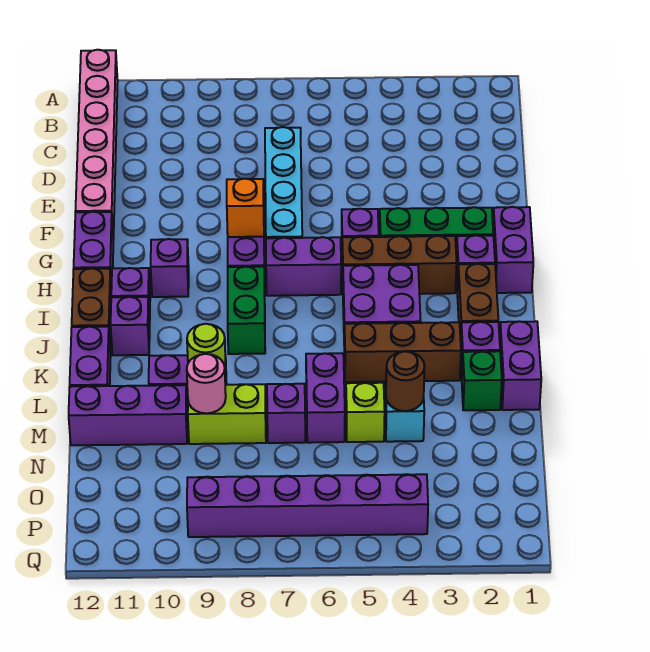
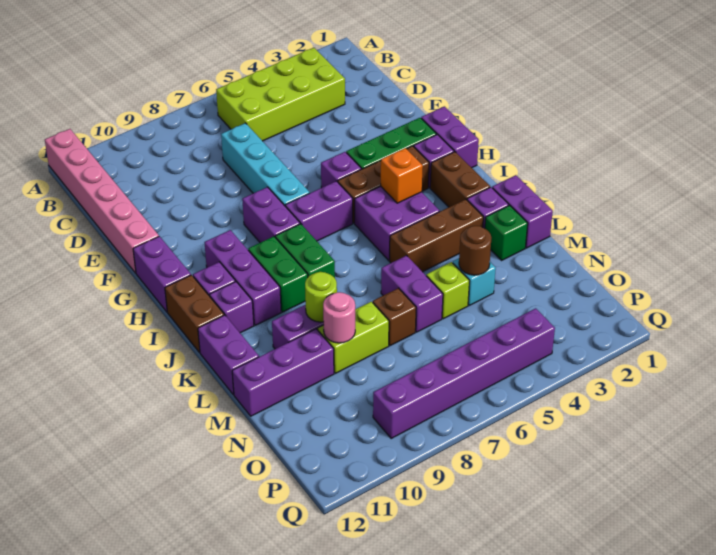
none -> lime 2x4 brick [216,48,345,141]
orange 1x1 brick [227,179,264,237] -> orange 1x1 brick moved to [381,148,423,203]
purple 1x1 brick [151,239,189,297] -> purple 1x3 brick [204,230,281,325]
none -> green 1x2 brick [248,236,308,312]
purple 1x1 brick [267,384,305,443] -> brown 1x1 brick [373,288,416,346]

